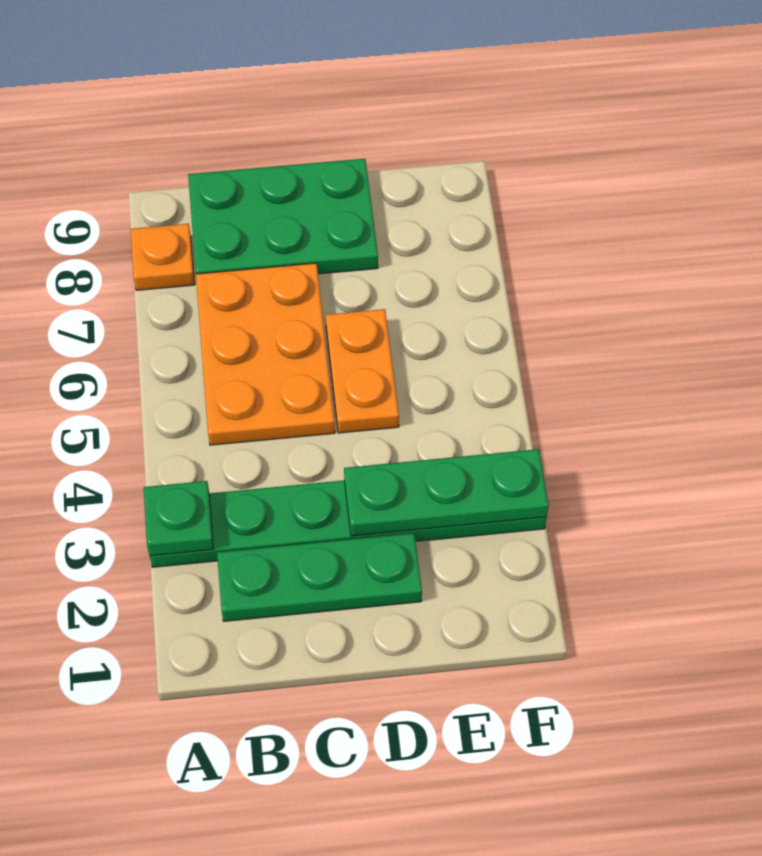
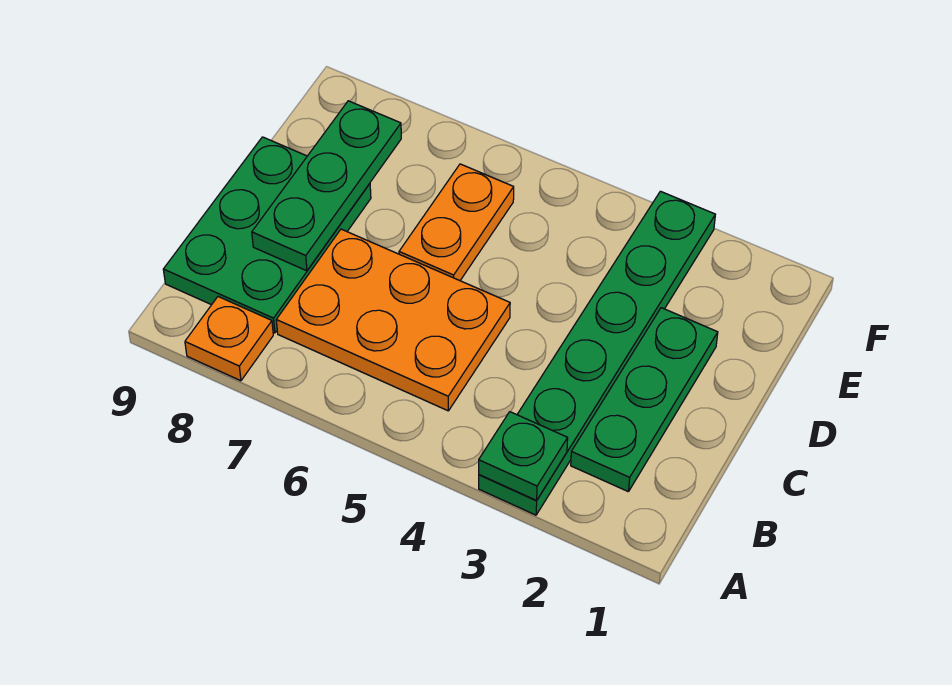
green 1x3 plate [344,449,548,536] -> green 1x3 plate moved to [252,101,401,271]
orange 1x2 plate [326,309,399,433] -> orange 1x2 plate turned to [399,164,514,281]

